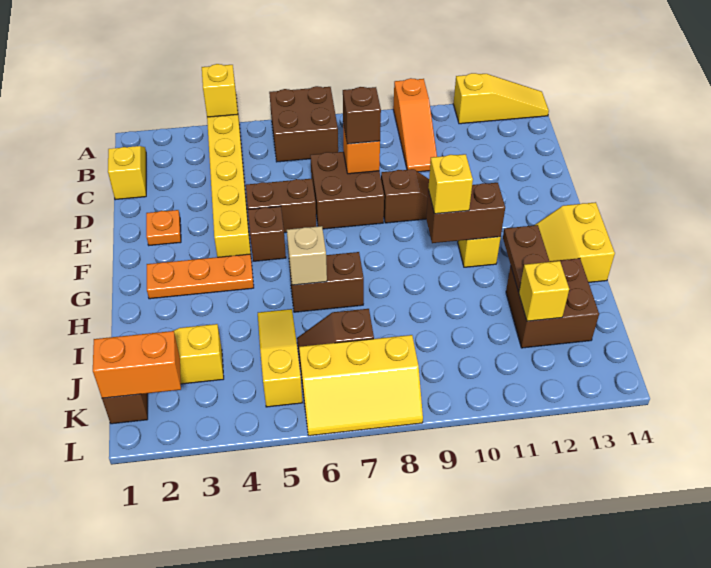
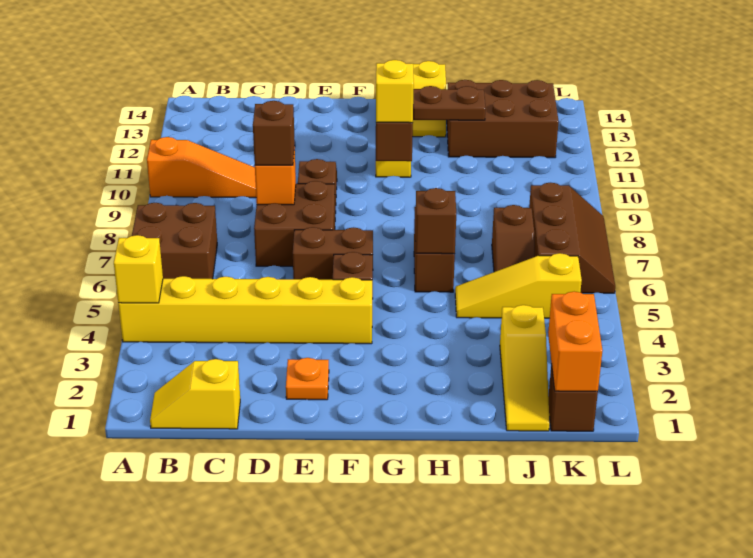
yellow 1x3 slope [453,73,549,124] -> none
brown 1x2 brick [246,179,317,233] -> brown 1x2 brick turned to [293,227,373,280]
orange 1x3 plate [147,254,254,299] -> none
tan 1x1 brick [287,226,327,285] -> brown 1x1 brick [415,188,456,254]
brown 2x2 brick [506,258,599,348] -> brown 2x3 brick [447,80,559,158]
yellow 1x1 brick [519,261,569,321] -> none
yellow 2x3 slope [299,335,423,436] -> brown 2x3 slope [529,183,615,293]

